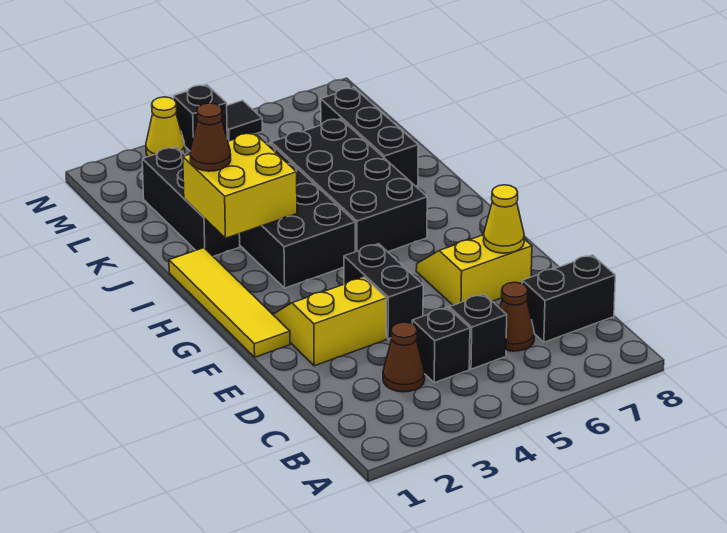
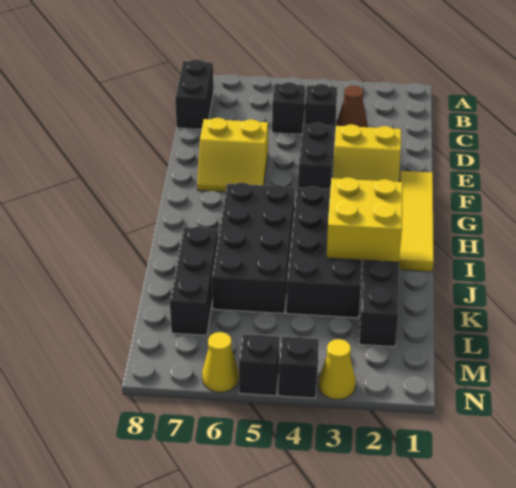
brown 1x1 cone [500,282,534,351] -> none
black 1x2 brick [522,255,615,342] -> black 1x2 brick turned to [175,59,214,129]
yellow 1x1 cone [484,185,524,253] -> yellow 1x1 cone moved to [202,332,239,392]
brown 1x1 cone [190,103,231,171] -> none
black 1x1 tile [227,100,262,141] -> black 1x1 brick [239,334,280,396]

